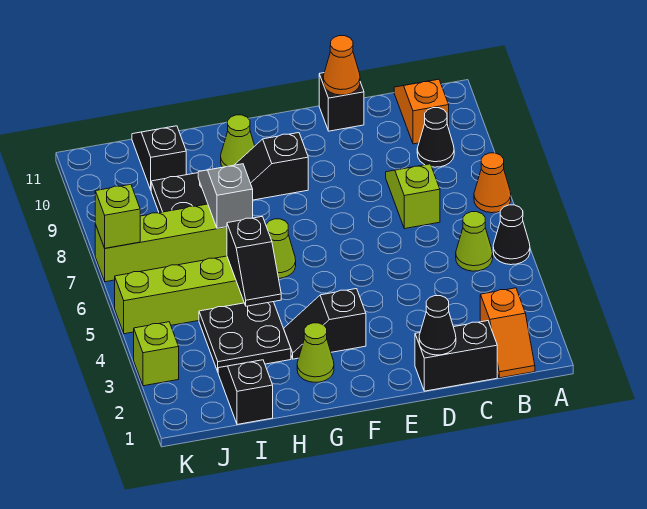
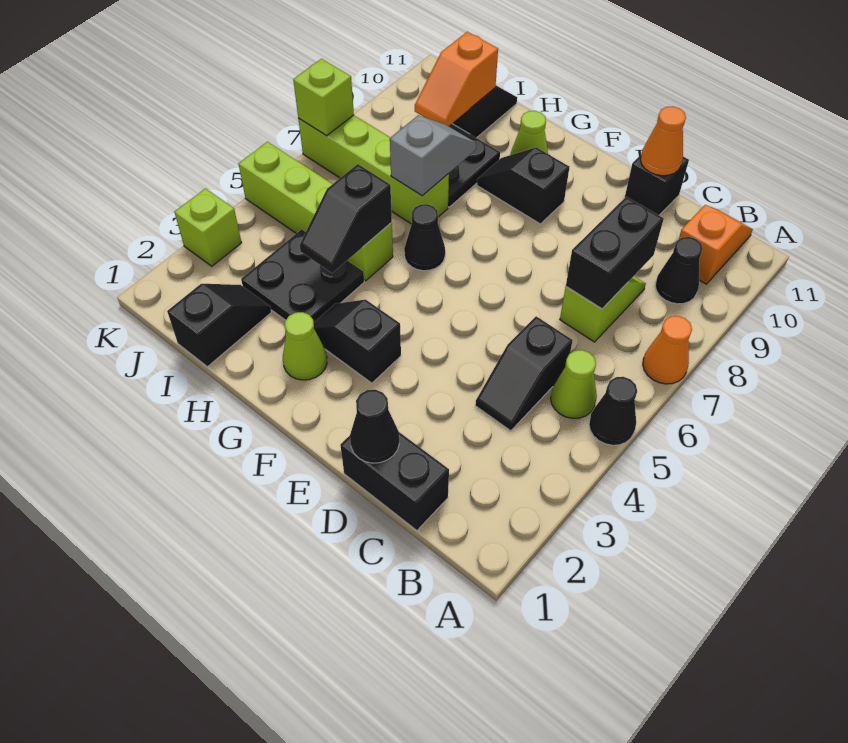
orange 1x2 slope [480,288,535,378] -> orange 1x2 slope moved to [415,32,498,126]
none -> black 1x2 slope [475,316,573,431]
none -> black 1x2 brick [566,197,664,309]
lime 1x1 cone [266,219,296,278] -> black 1x1 cone [404,204,445,271]

